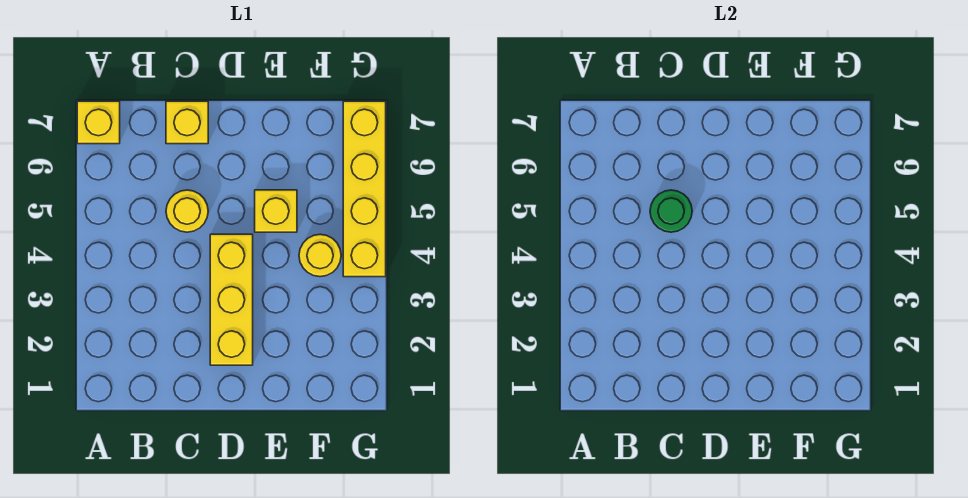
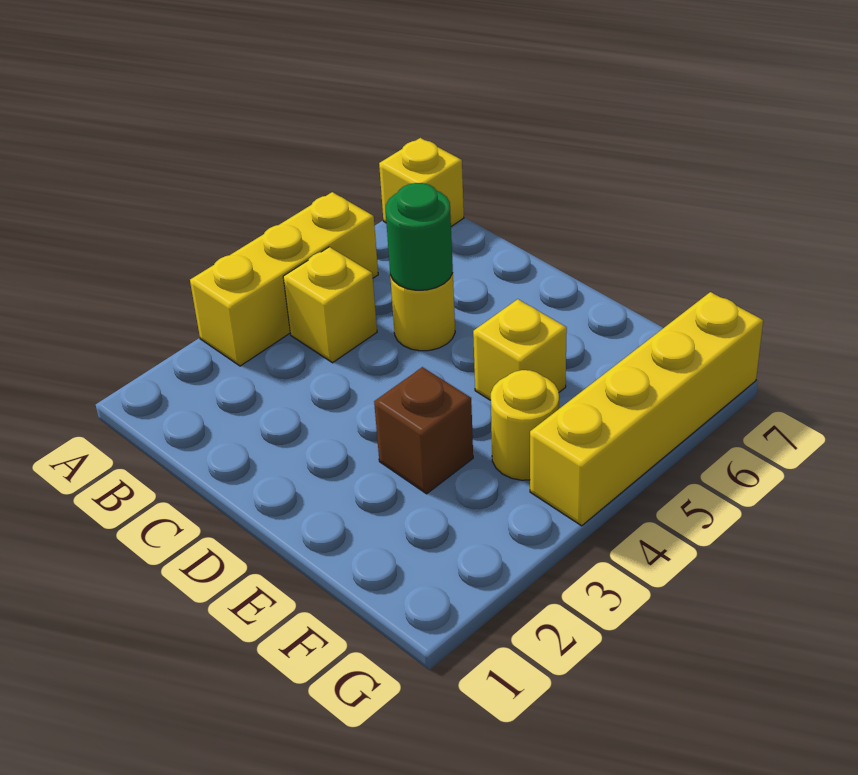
yellow 1x1 brick [166,101,208,144] -> yellow 1x1 brick moved to [283,247,377,363]
yellow 1x3 brick [210,234,253,365] -> yellow 1x3 brick moved to [190,192,378,366]
none -> brown 1x1 brick [374,367,473,494]

